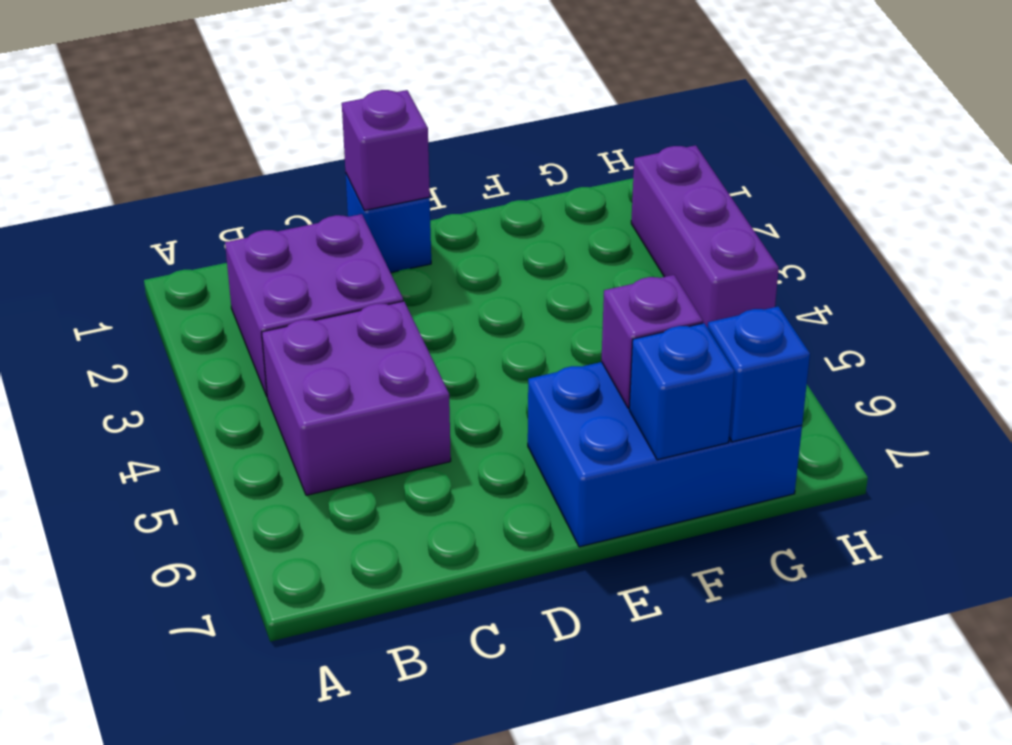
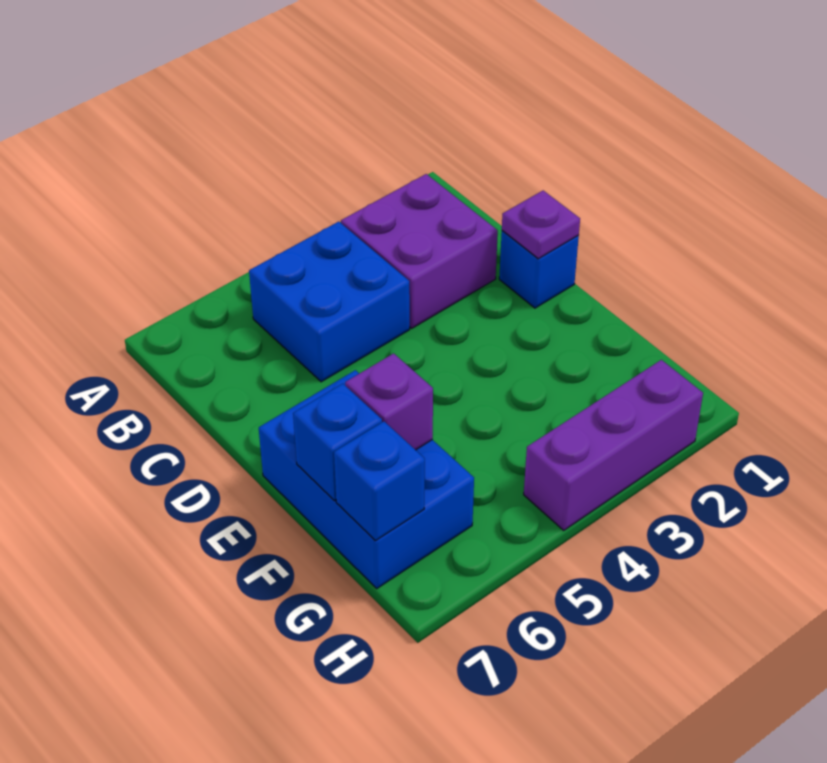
purple 2x2 brick [262,301,451,495] -> blue 2x2 brick [249,222,410,382]
purple 1x1 brick [342,90,430,211] -> purple 1x1 plate [502,191,580,259]

